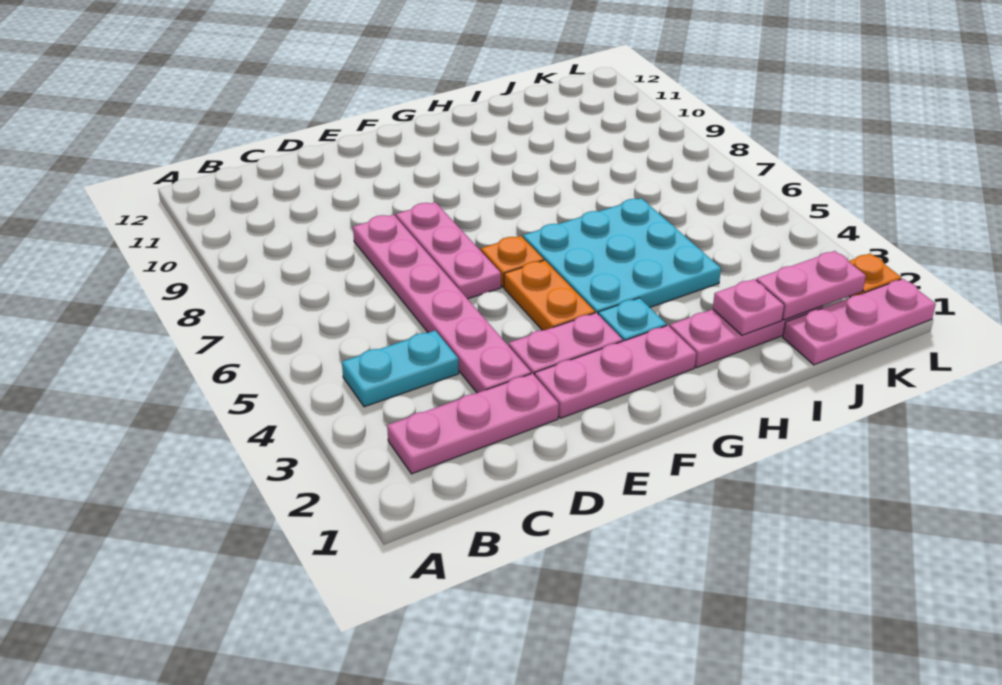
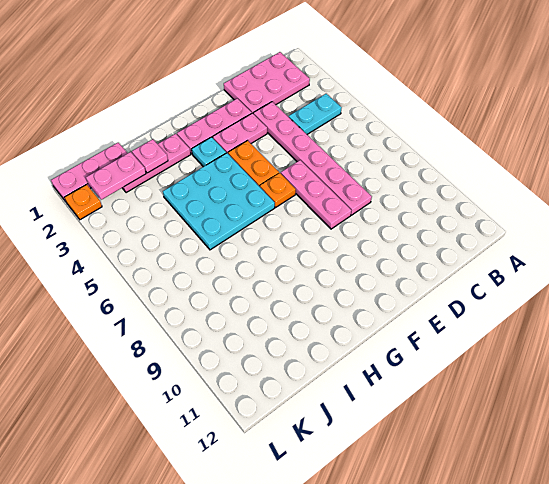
pink 1x3 plate [387,373,559,474] -> pink 2x3 plate [224,52,310,113]

